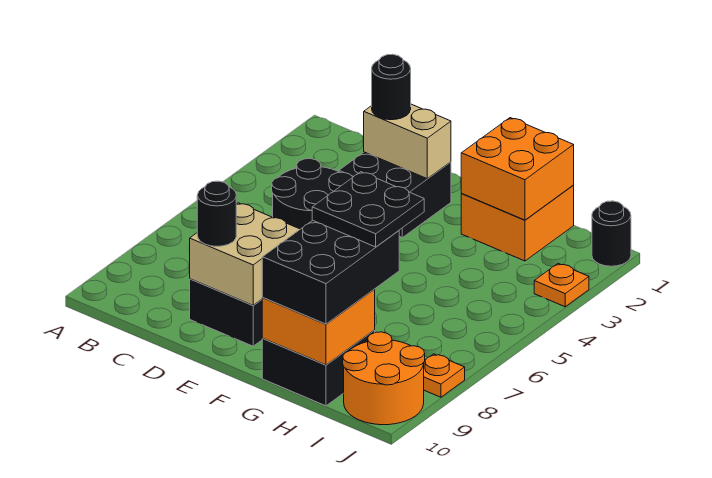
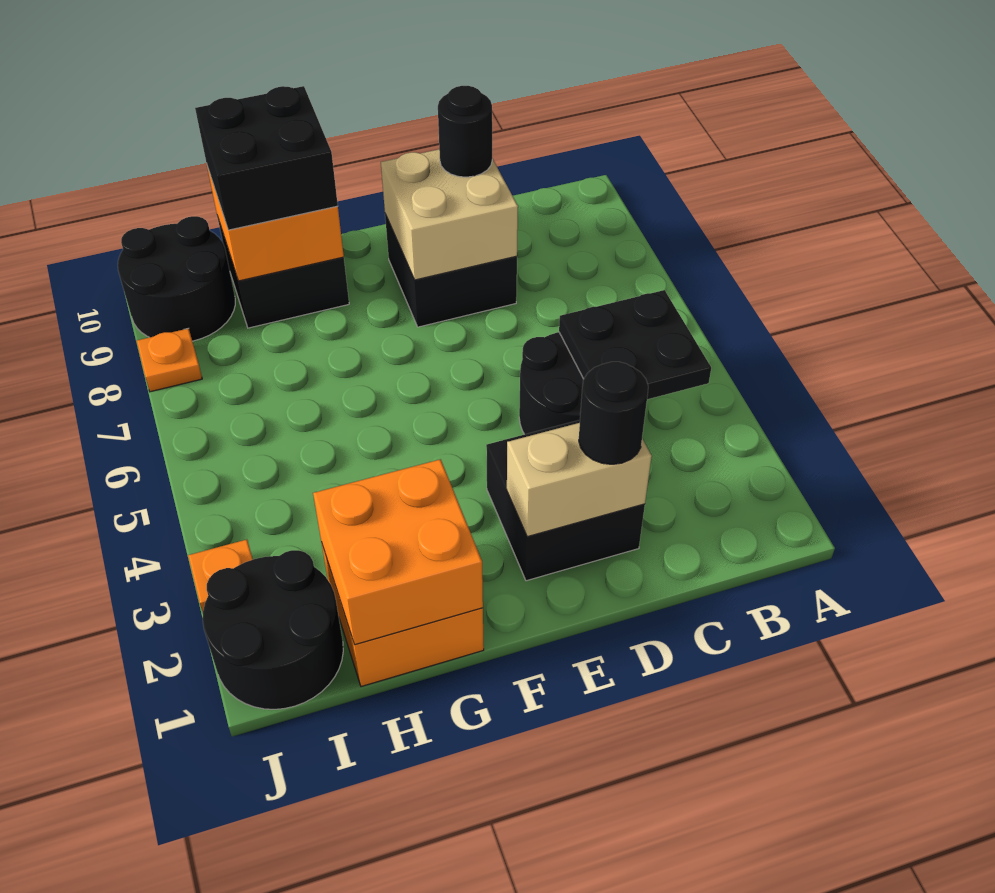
black 2x2 plate [312,172,424,247] -> black 2x2 plate moved to [559,290,711,399]
black 2x3 brick [262,220,399,324] -> black 2x2 brick [195,86,338,230]
orange 2x2 round brick [343,332,425,425] -> black 2x2 round brick [118,216,235,341]
black 1x1 round brick [592,201,631,266] -> black 2x2 round brick [203,550,343,709]

